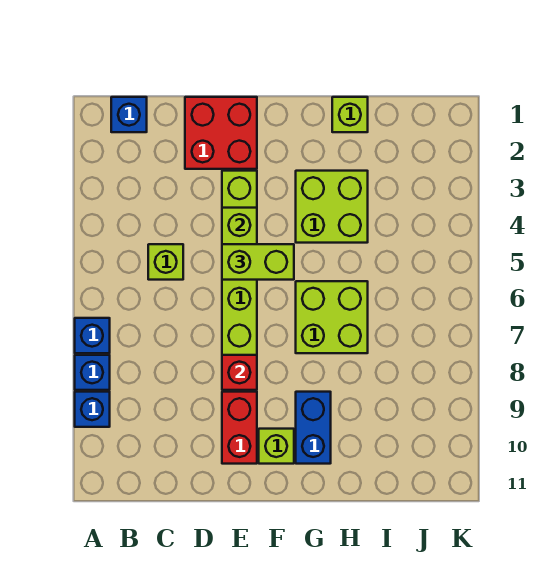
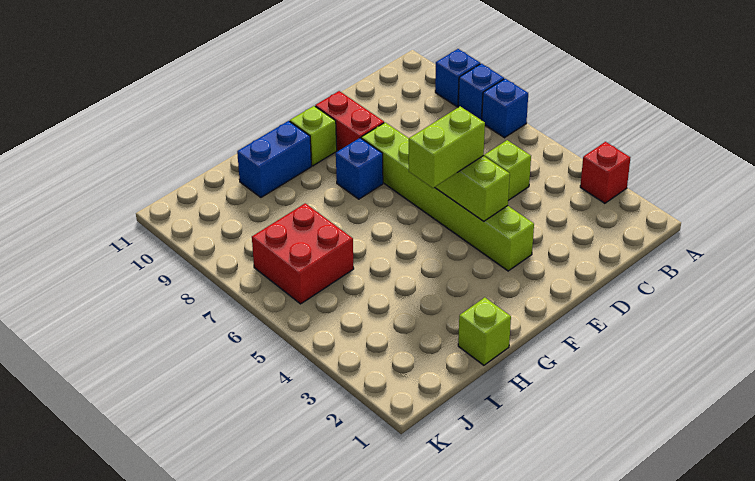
blue 1x1 brick [111,97,147,132] -> blue 1x1 brick moved to [336,138,383,199]
red 2x2 brick [185,97,257,169] -> red 2x2 brick moved to [252,203,354,304]
red 1x1 brick [222,355,257,390] -> red 1x1 brick moved to [580,142,630,203]
lime 2x2 brick [296,171,368,243] -> none
lime 2x2 brick [296,281,368,353] -> none
blue 1x2 brick [296,392,331,464] -> blue 1x2 brick turned to [237,121,311,197]

